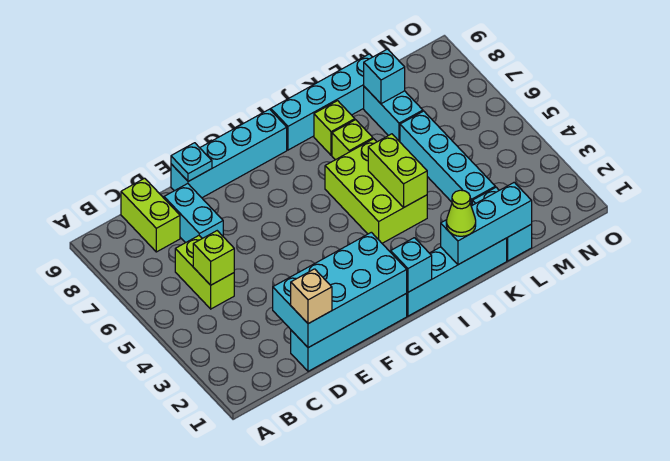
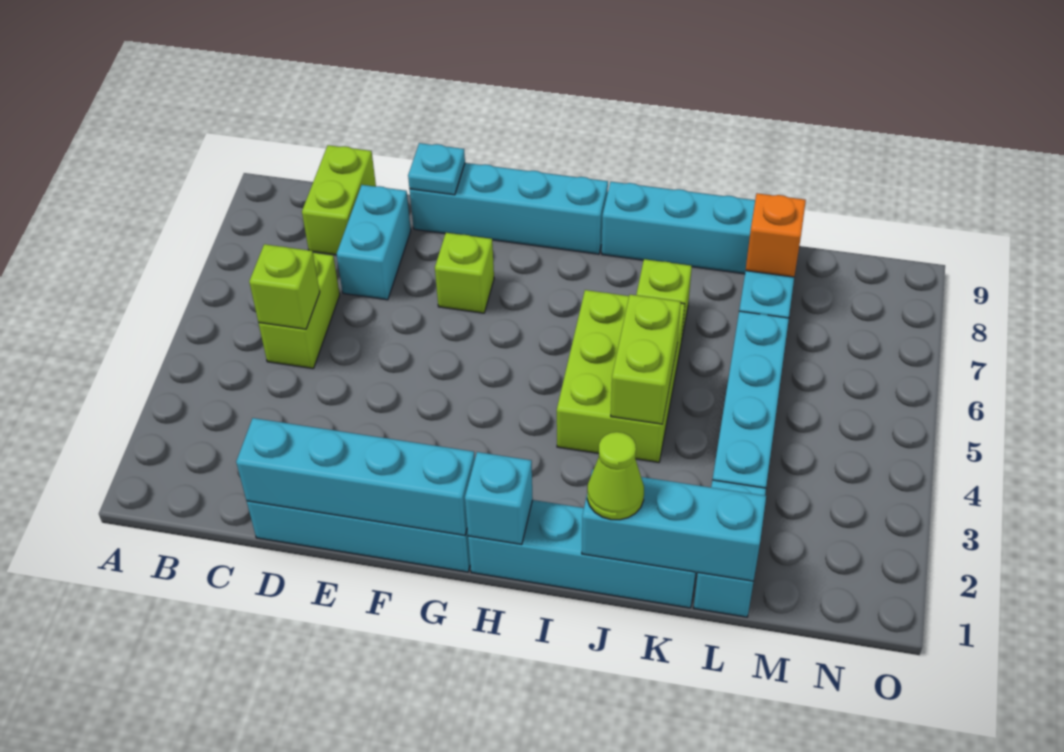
cyan 2x4 brick [273,232,407,348] -> cyan 1x4 brick [236,418,475,535]
tan 1x1 brick [291,269,332,324] -> none
lime 1x1 brick [314,101,355,155] -> lime 1x1 brick moved to [435,233,494,313]
cyan 1x1 brick [364,49,405,104] -> orange 1x1 brick [746,193,806,277]

